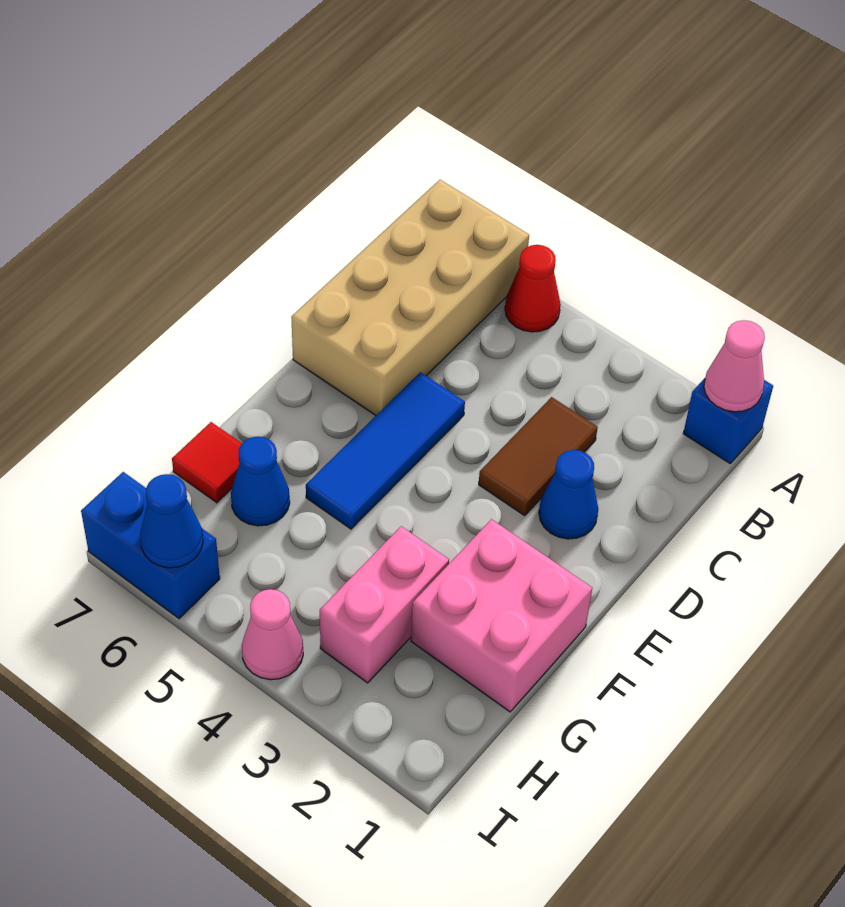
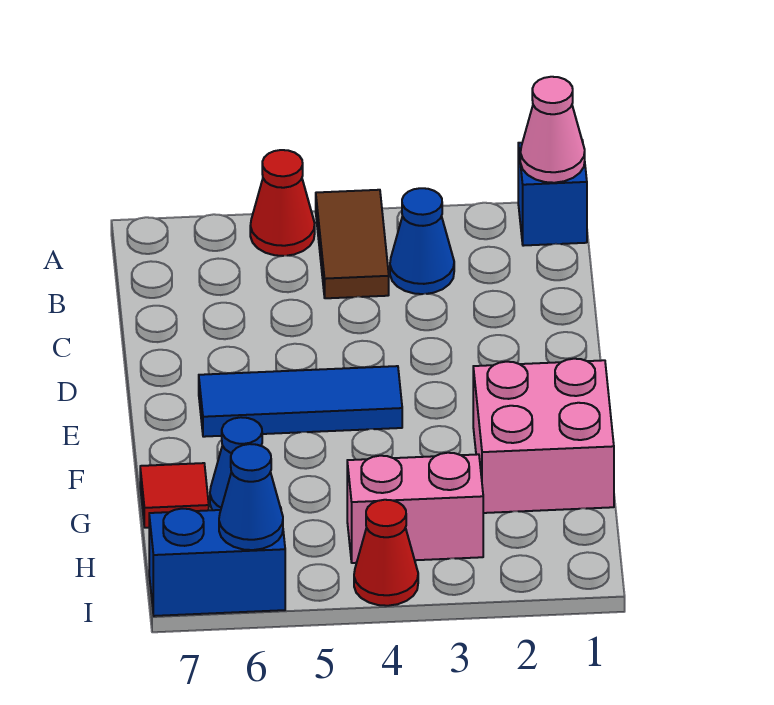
tan 2x4 brick [291,180,529,415] -> none
brown 1x2 tile [479,397,598,515] -> brown 1x2 tile moved to [316,190,389,298]
blue 1x1 cone [539,450,598,539] -> blue 1x1 cone moved to [390,188,454,294]
blue 1x3 tile [306,372,465,529] -> blue 1x3 tile turned to [199,366,402,437]
pink 1x2 brick [320,526,449,683] -> pink 1x2 brick turned to [347,453,483,563]
pink 1x1 cone [242,589,303,680] -> red 1x1 cone [354,500,418,606]

